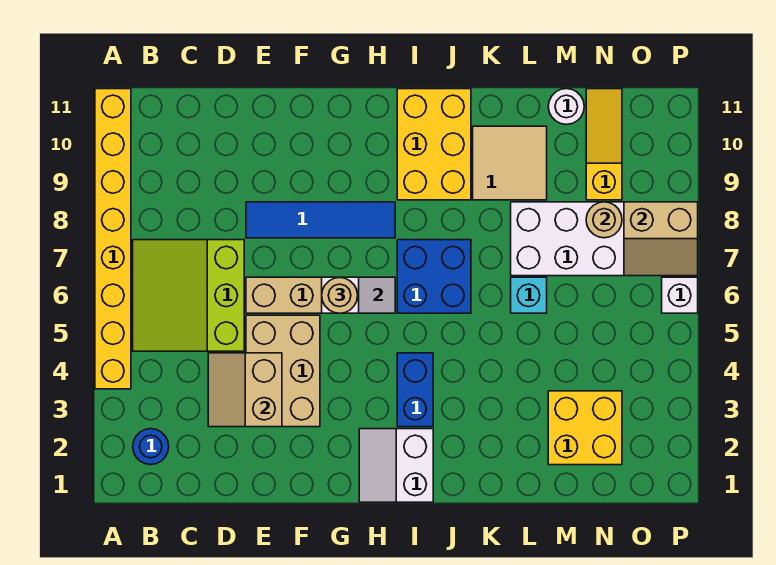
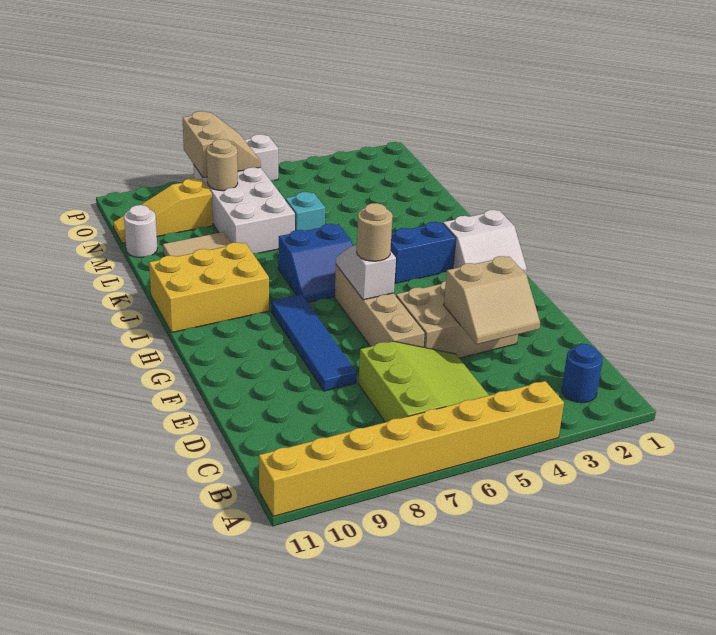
lime 3x3 slope [133,240,244,351] -> lime 3x3 slope turned to [358,341,489,422]
blue 2x2 brick [397,240,471,313] -> blue 2x2 slope [278,224,353,303]
yellow 2x2 brick [548,391,622,465] -> none

